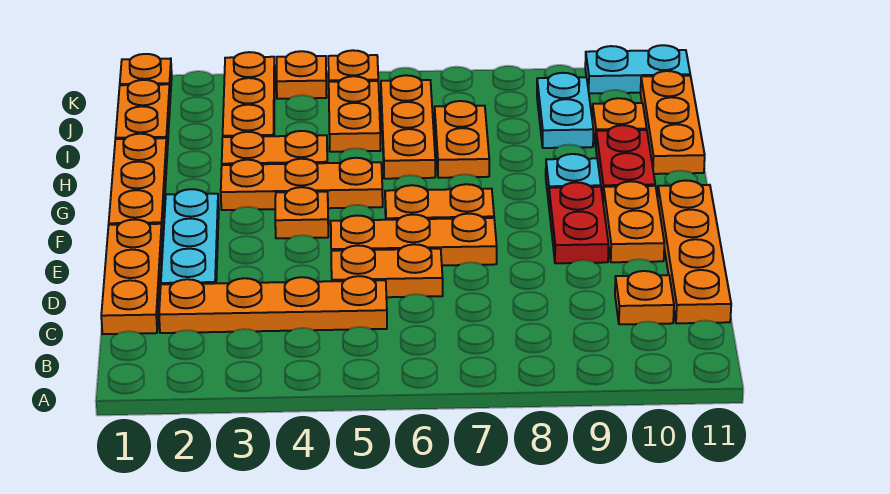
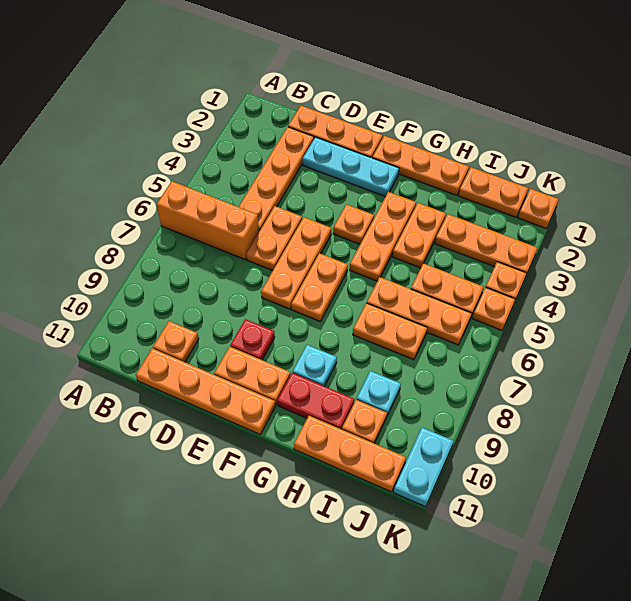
none -> orange 1x3 brick [157,181,259,259]
red 1x2 plate [549,182,609,263] -> red 1x1 plate [230,319,275,360]
cyan 1x2 plate [537,73,593,148] -> cyan 1x1 plate [357,371,401,416]

